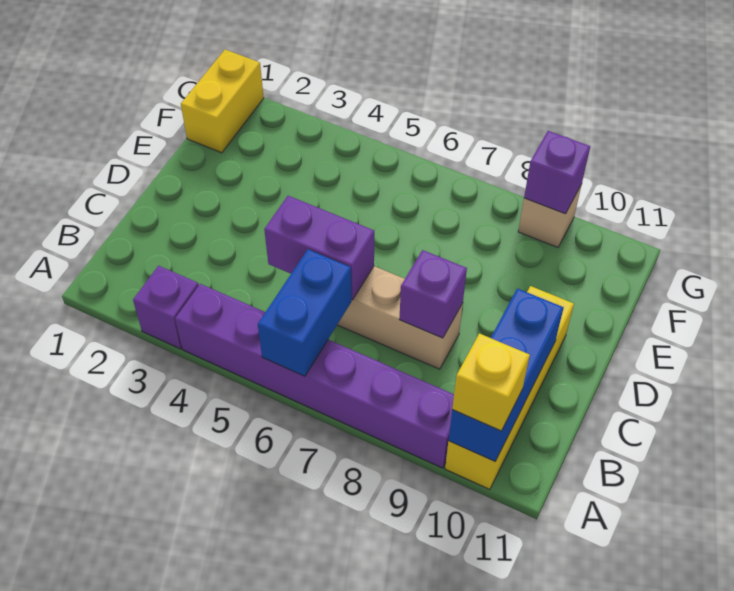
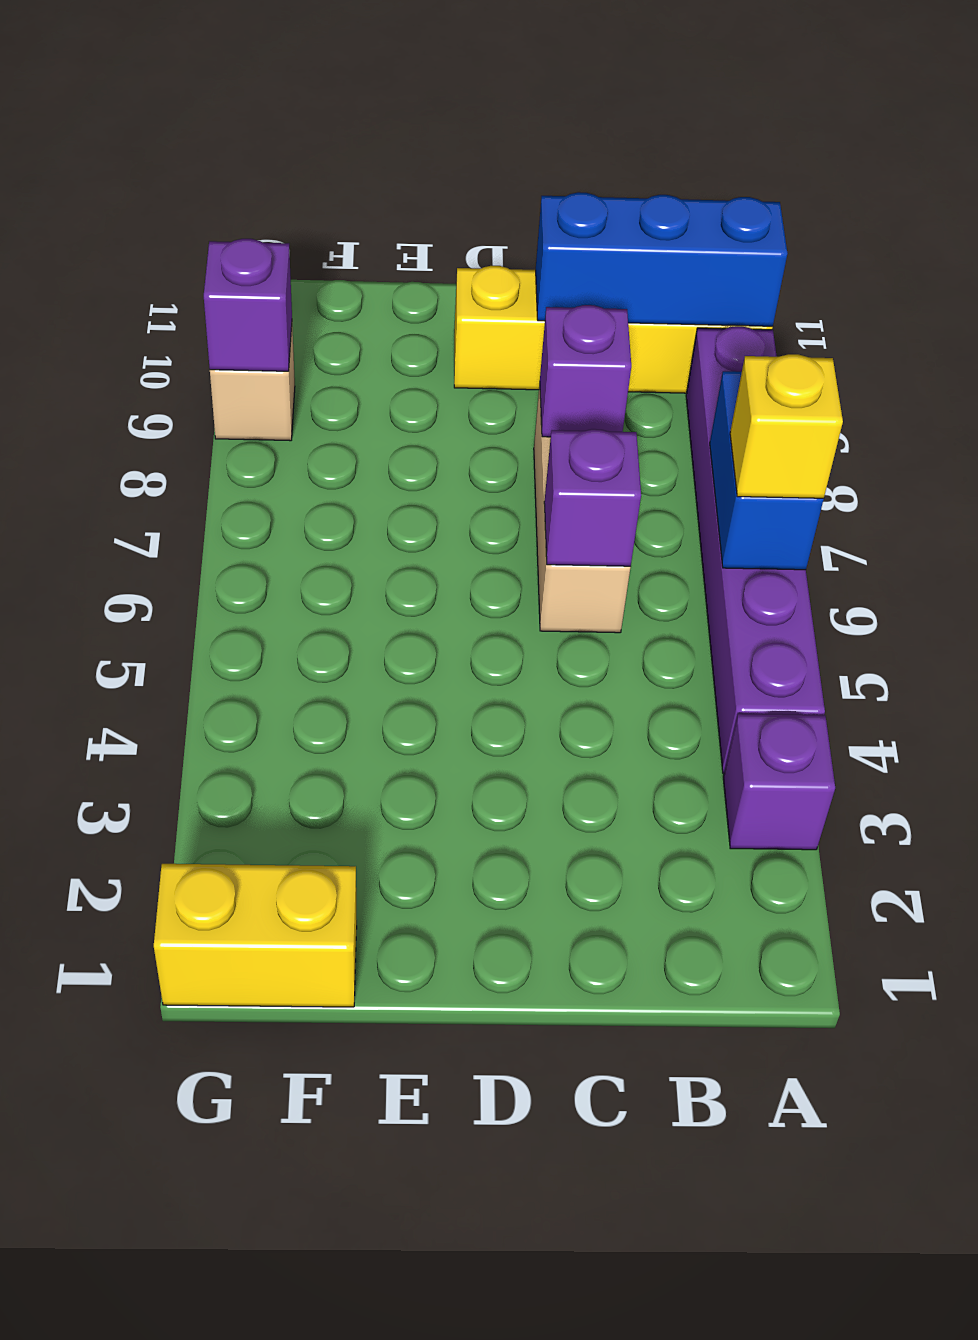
blue 1x2 brick [258,250,352,376] -> blue 1x2 brick turned to [710,371,824,570]
yellow 1x1 brick [452,333,530,431] -> yellow 1x1 brick moved to [730,354,843,498]
purple 1x2 brick [264,196,374,300] -> purple 1x1 brick [544,429,641,566]

